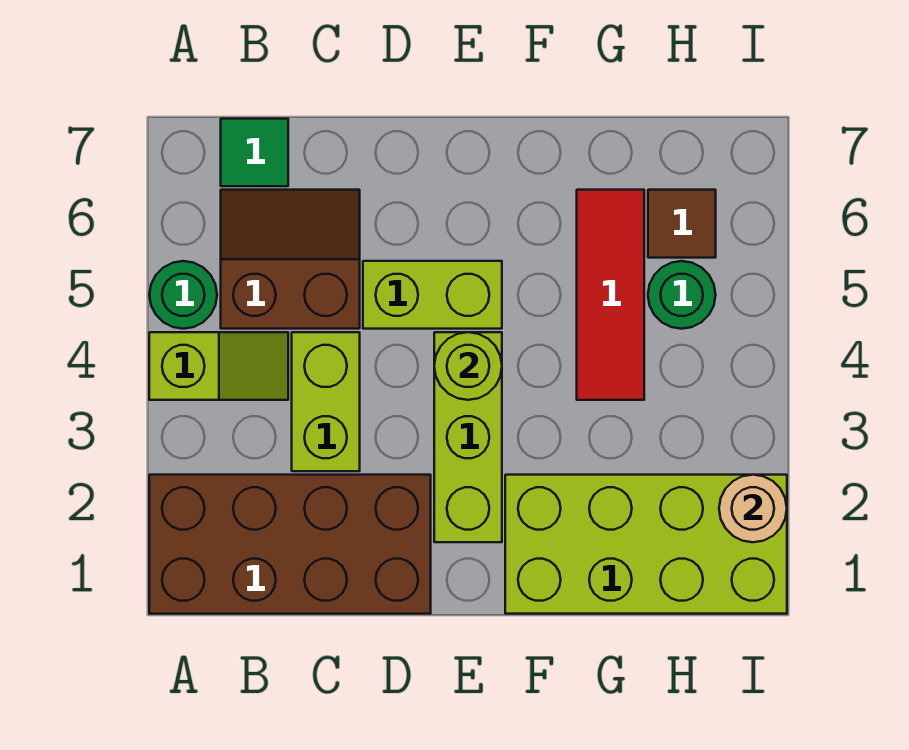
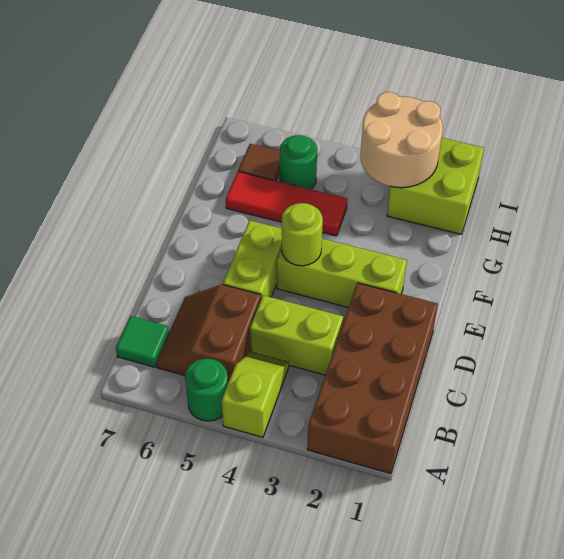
lime 2x4 brick [505,475,787,614] -> lime 2x2 brick [387,138,484,234]
tan 1x1 round brick [719,475,787,542] -> tan 2x2 round brick [360,92,443,188]

